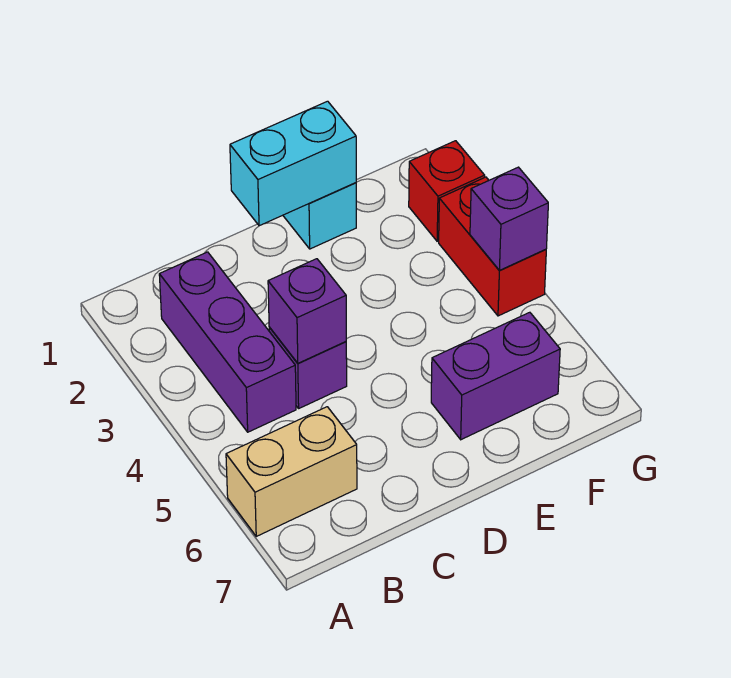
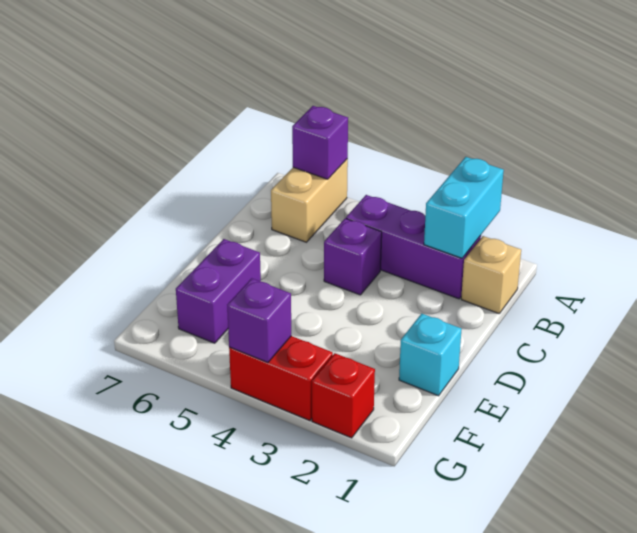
none -> tan 1x1 brick [461,236,521,313]
purple 1x1 brick [268,259,346,363] -> purple 1x1 brick moved to [292,106,348,179]
cyan 1x2 brick [230,101,356,226] -> cyan 1x2 brick moved to [424,157,504,258]

